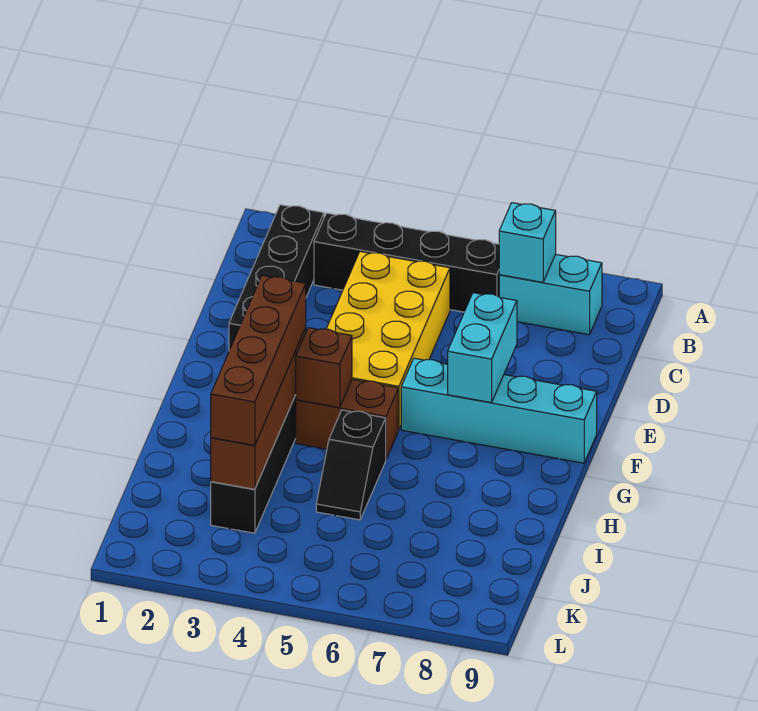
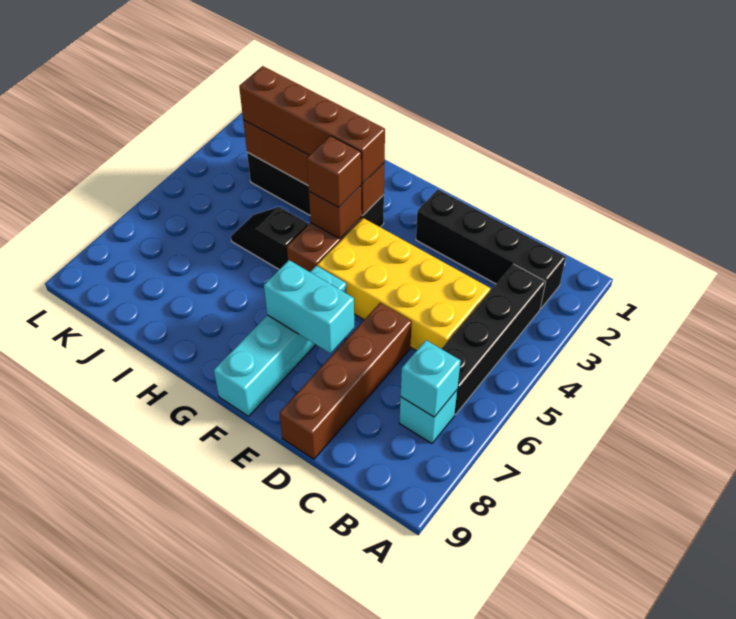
cyan 1x2 brick [499,254,602,335] -> cyan 1x1 brick [399,390,457,444]
none -> brown 1x4 brick [280,303,412,459]
none -> brown 1x1 brick [307,136,361,208]

